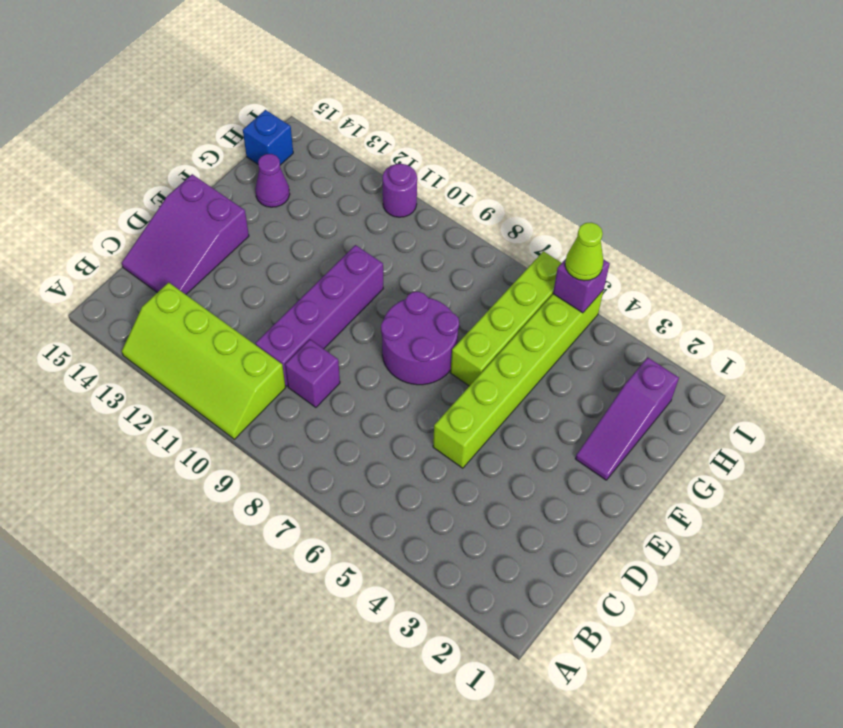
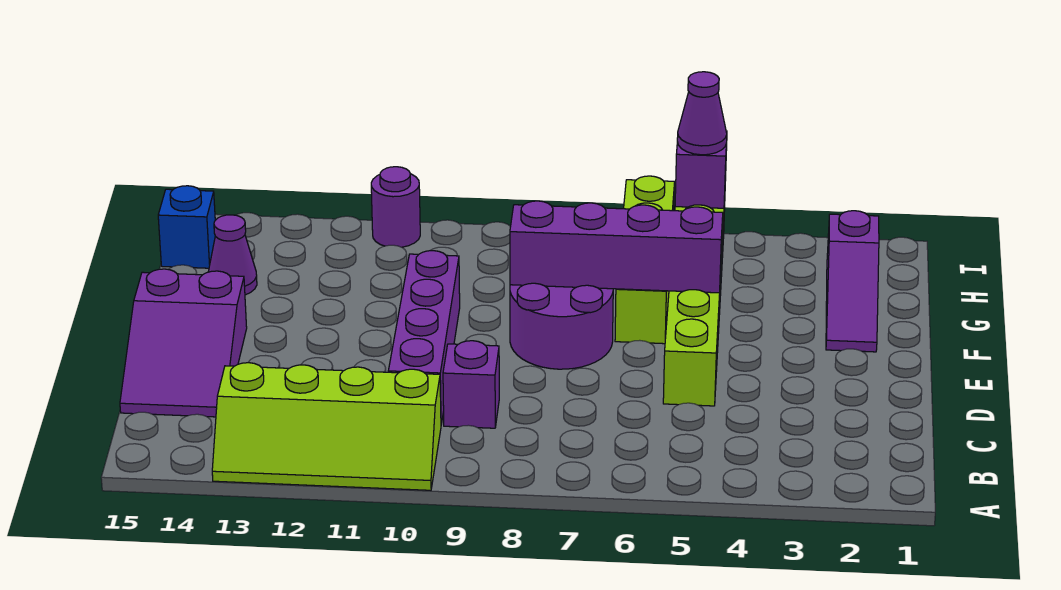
none -> purple 1x4 brick [510,201,723,293]
lime 1x1 cone [565,222,604,281] -> purple 1x1 cone [677,72,727,155]

